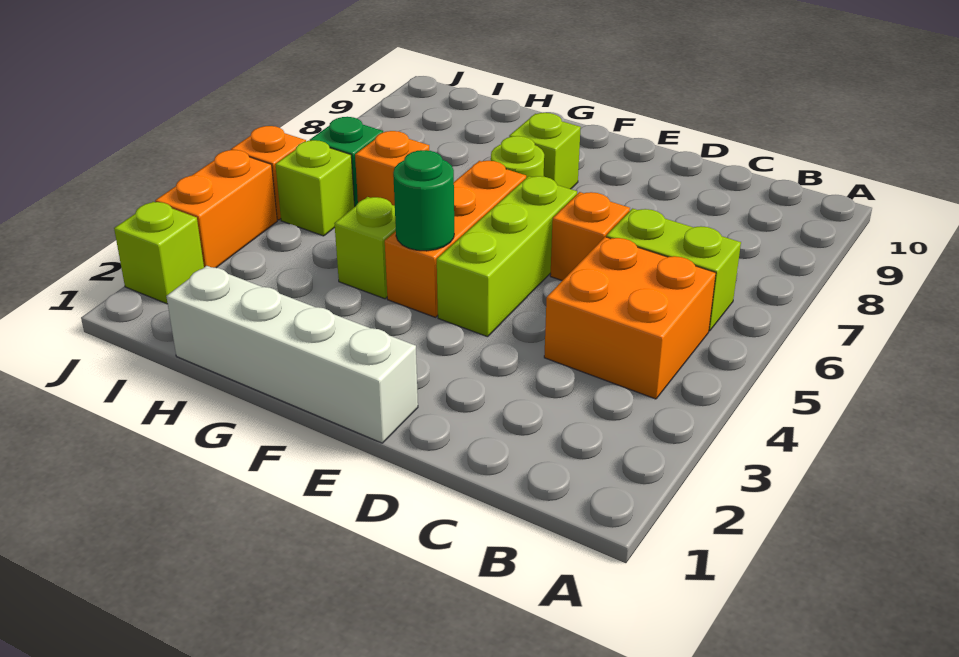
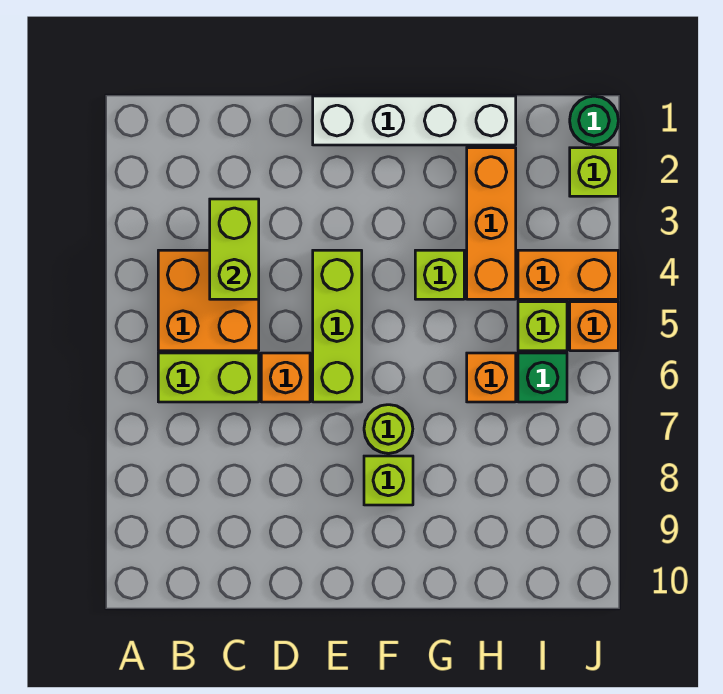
none -> lime 1x2 brick [210,199,259,299]
orange 1x3 brick [385,161,526,317] -> orange 1x3 brick moved to [467,148,516,299]
green 1x1 round brick [393,150,454,251] -> green 1x1 round brick moved to [570,96,618,145]
orange 1x2 brick [155,150,277,268] -> orange 1x2 brick turned to [518,250,618,299]

